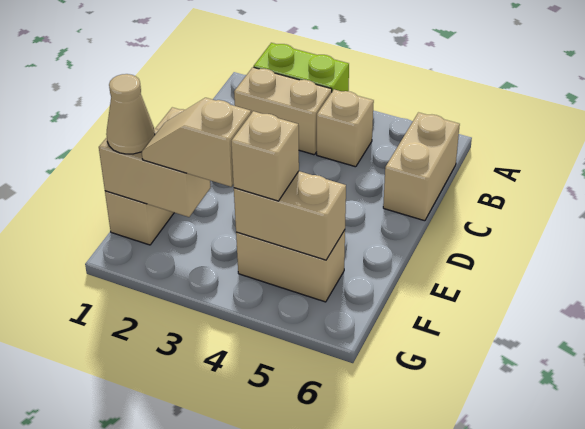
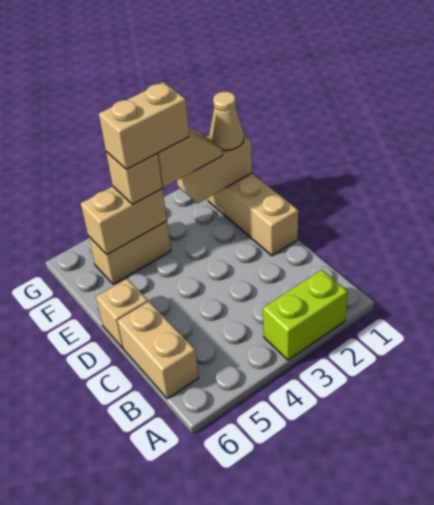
tan 1x2 brick [234,67,332,155] -> tan 1x2 brick moved to [99,82,189,169]
tan 1x1 brick [317,89,374,167] -> tan 1x1 brick moved to [96,279,148,348]

